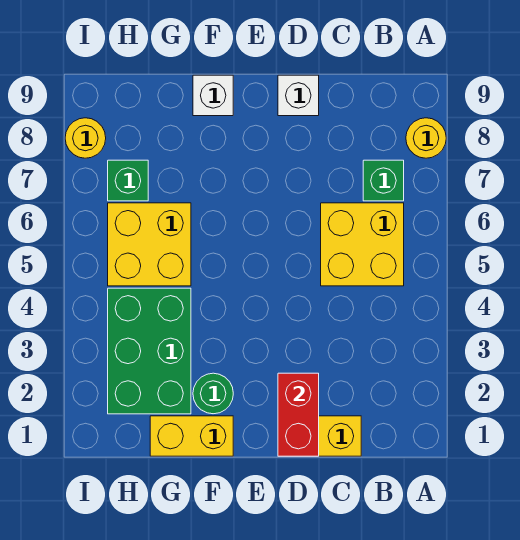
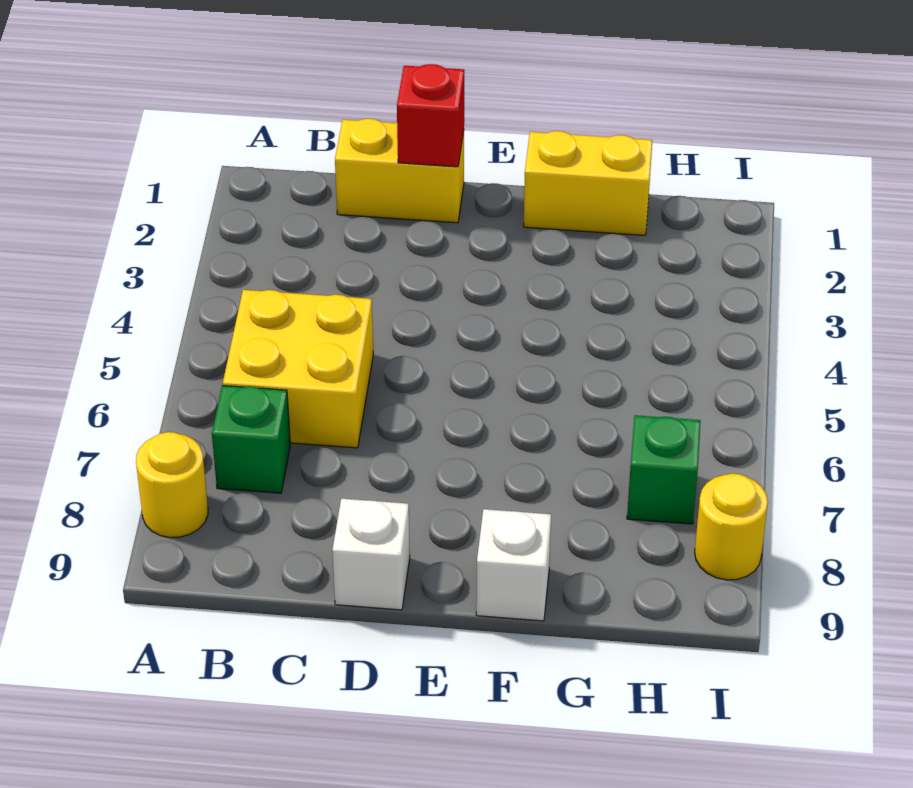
red 1x2 brick [278,373,319,456] -> red 1x1 brick [397,64,464,167]
green 1x1 round brick [193,373,233,414] -> none
green 2x3 brick [108,288,191,414] -> none
yellow 2x2 brick [108,203,191,286] -> none

